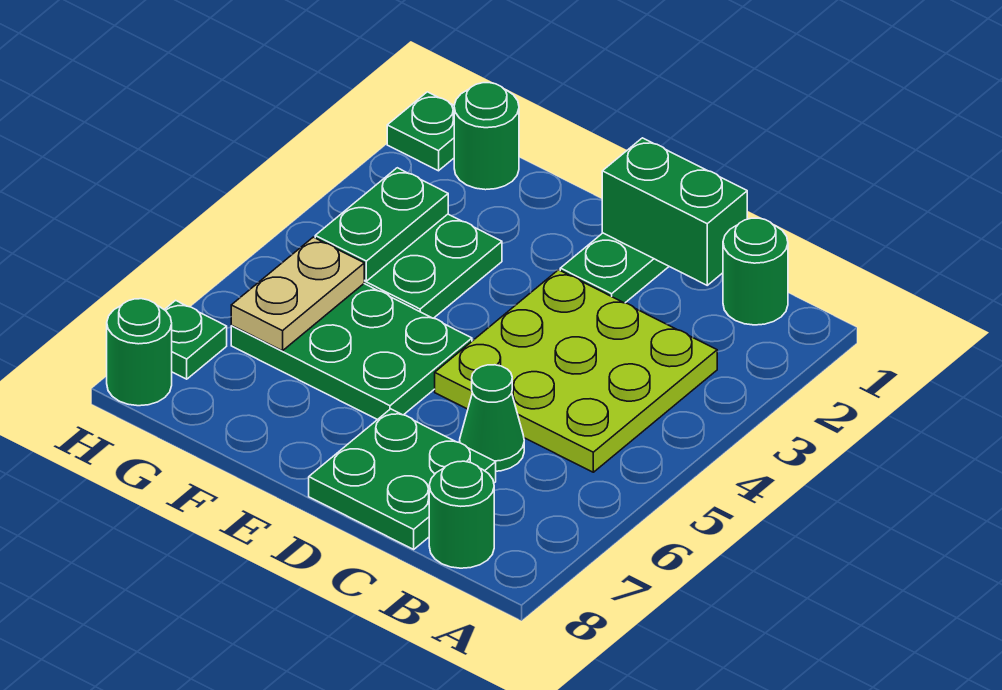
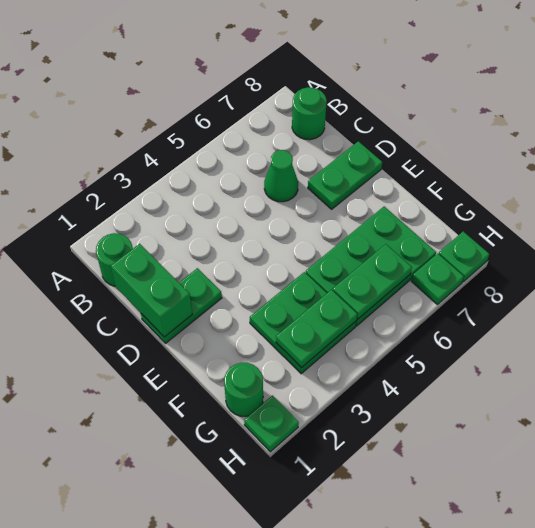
lime 3x3 plate [435,270,717,472] -> none
green 2x2 plate [309,409,496,549] -> green 1x2 plate [308,141,382,209]
green 2x3 plate [231,284,472,420] -> green 2x3 plate turned to [306,207,436,326]
tan 1x2 plate [231,237,364,351] -> green 1x2 plate [333,244,412,319]
green 1x1 round brick [107,299,172,406] -> green 1x1 plate [439,231,489,282]

